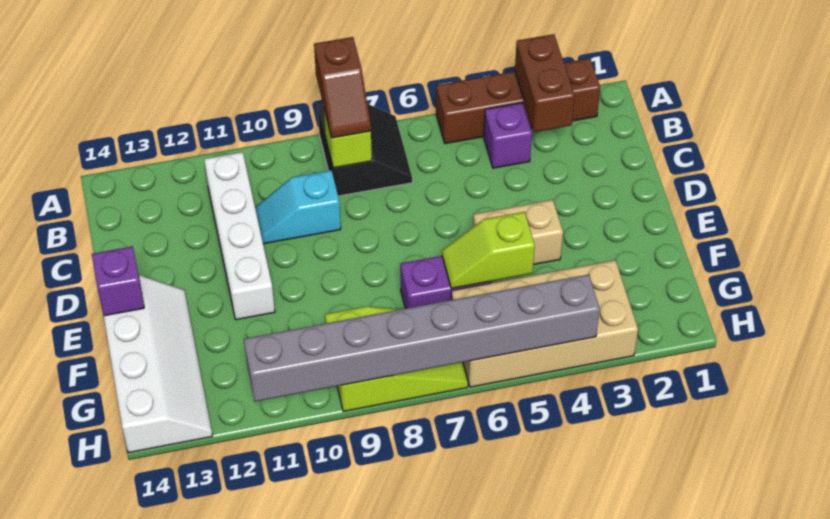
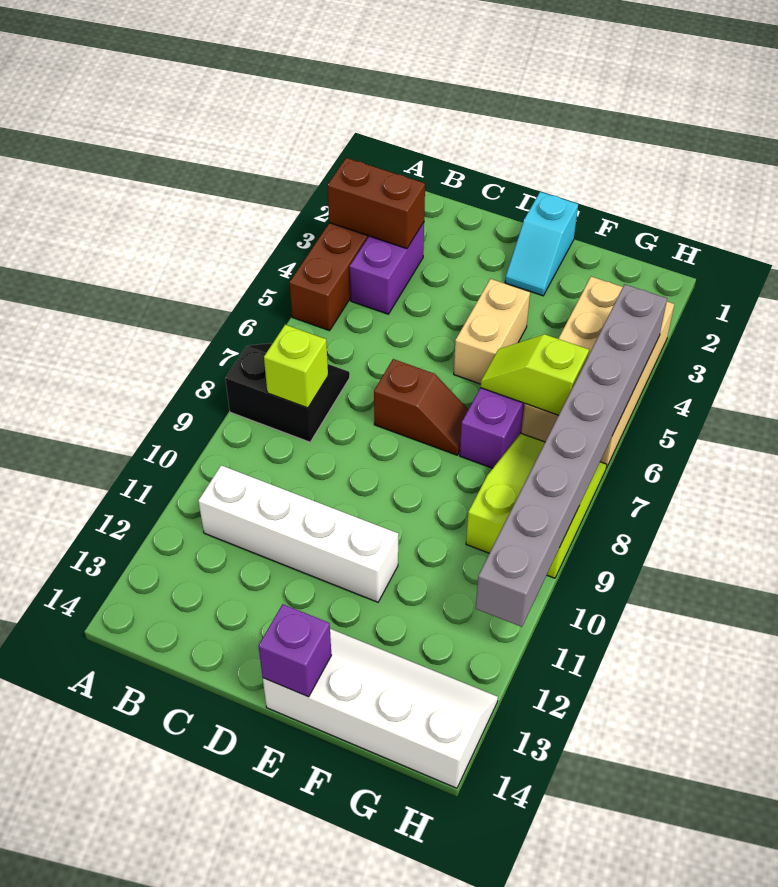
brown 1x2 slope [314,37,371,138] -> brown 1x2 slope moved to [374,359,468,455]
purple 1x1 brick [484,103,532,168] -> purple 1x2 brick [350,222,424,314]
cyan 1x2 slope [255,170,341,244] -> cyan 1x2 slope moved to [505,192,578,296]
lime 1x2 slope [442,212,535,289] -> lime 1x2 slope turned to [480,334,589,415]

